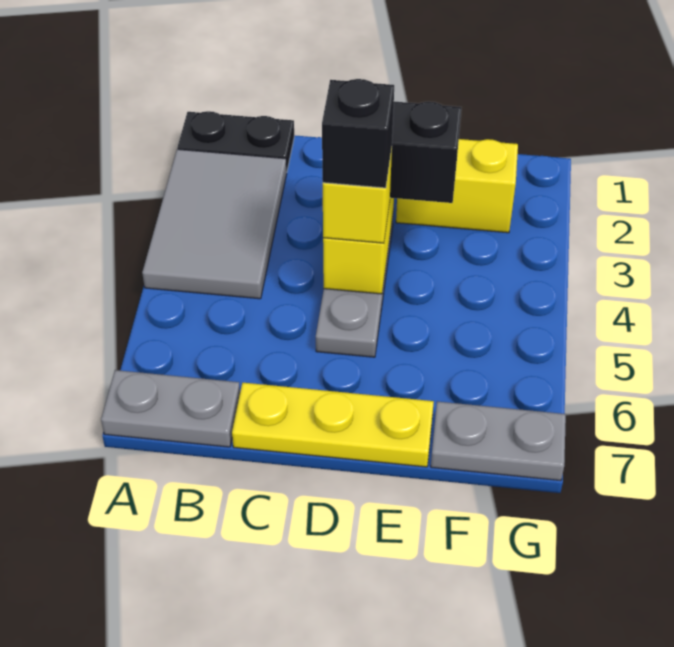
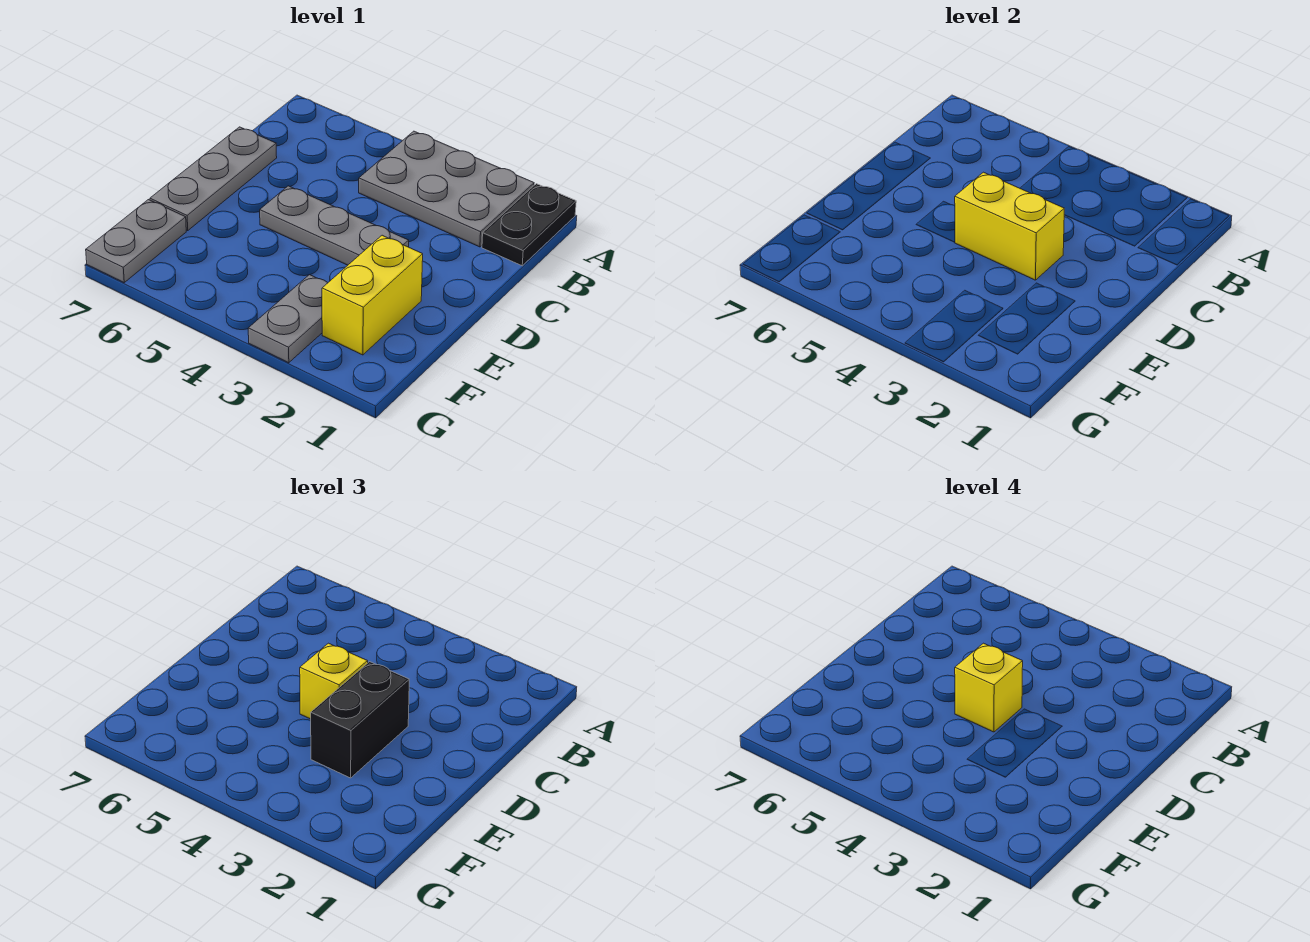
grey 2x3 tile [142,149,287,299] -> grey 2x3 plate [359,131,534,247]
grey 1x2 plate [101,370,240,447] -> grey 1x2 plate moved to [248,275,328,363]
yellow 1x3 plate [232,383,434,467] -> grey 1x3 plate [150,127,277,231]
black 1x1 brick [322,79,394,188] -> yellow 1x1 brick [955,643,1023,732]

